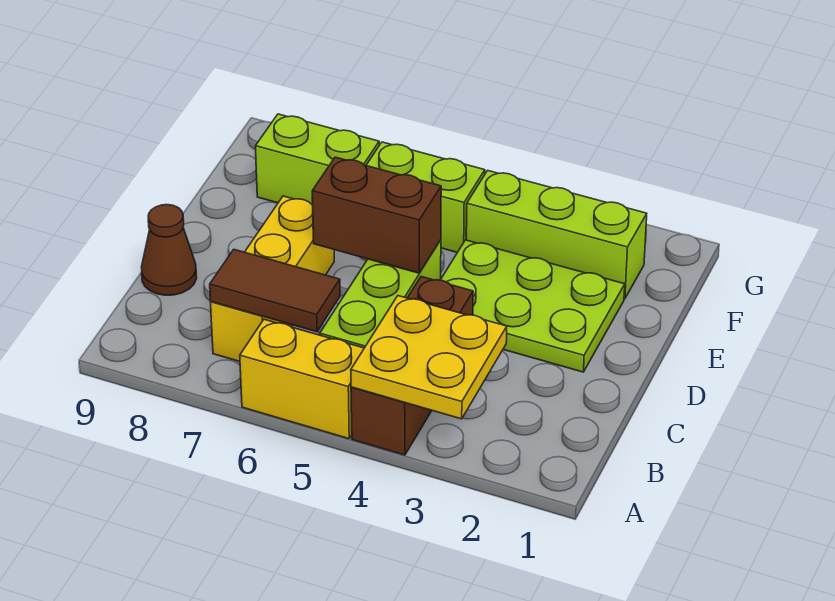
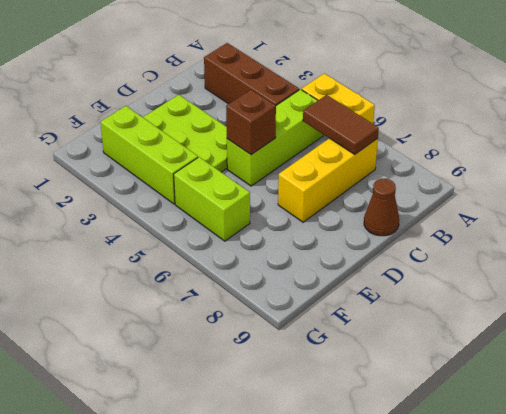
yellow 2x2 plate [351,296,507,419] -> none
brown 1x3 brick [351,277,473,455] -> brown 1x3 brick turned to [204,43,299,105]
brown 1x2 brick [312,157,441,273] -> brown 1x1 brick [226,90,276,155]
lime 1x2 brick [255,114,379,204] -> none

